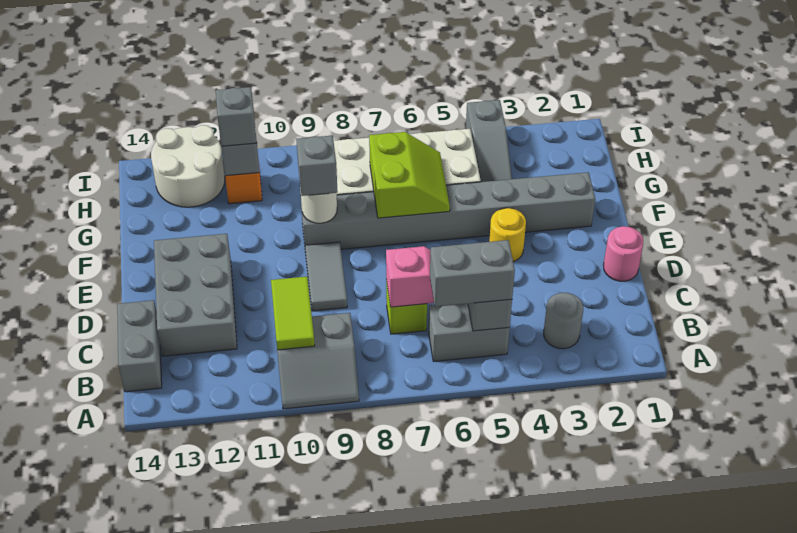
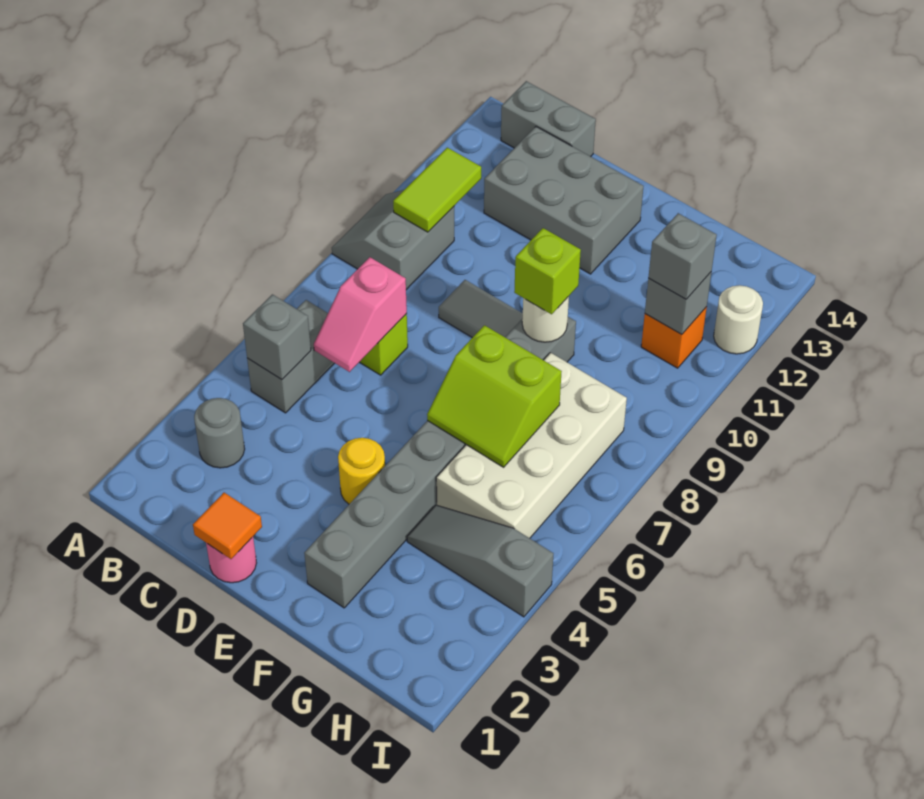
grey 1x2 brick [430,240,515,307] -> none
lime 1x2 tile [271,276,315,350] -> lime 1x2 tile turned to [393,148,481,232]
none -> orange 1x1 tile [193,493,262,559]
grey 1x1 brick [296,136,338,196] -> lime 1x1 brick [514,228,581,314]
white 2x2 round brick [151,125,225,207] -> white 1x1 round brick [714,285,763,354]

